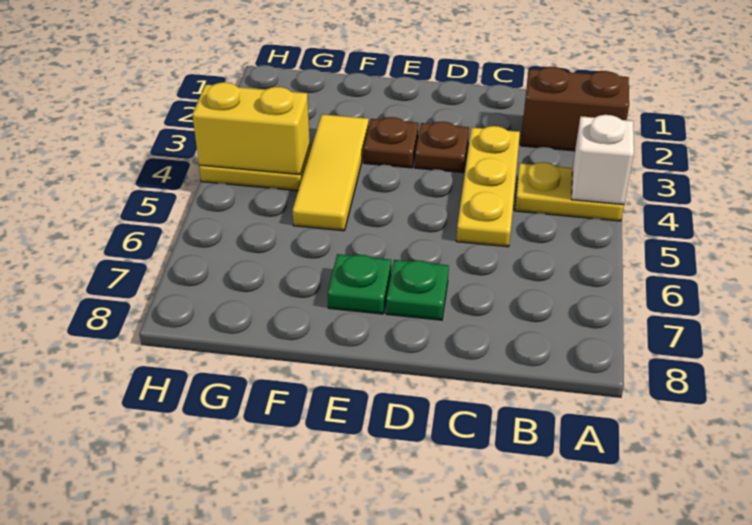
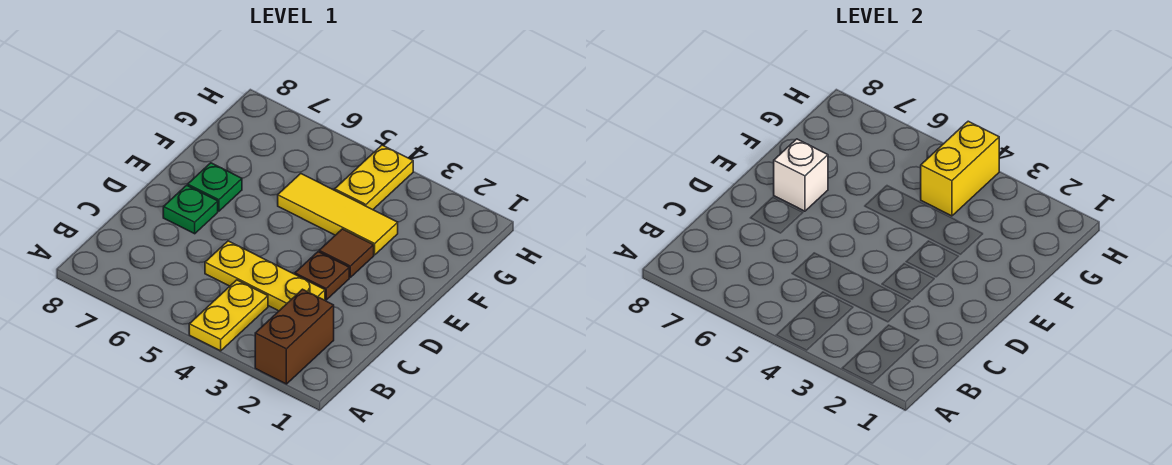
white 1x1 brick [572,115,634,205] -> white 1x1 brick moved to [774,139,828,211]
brown 1x1 plate [364,117,419,168] -> brown 1x1 tile [319,229,374,277]

